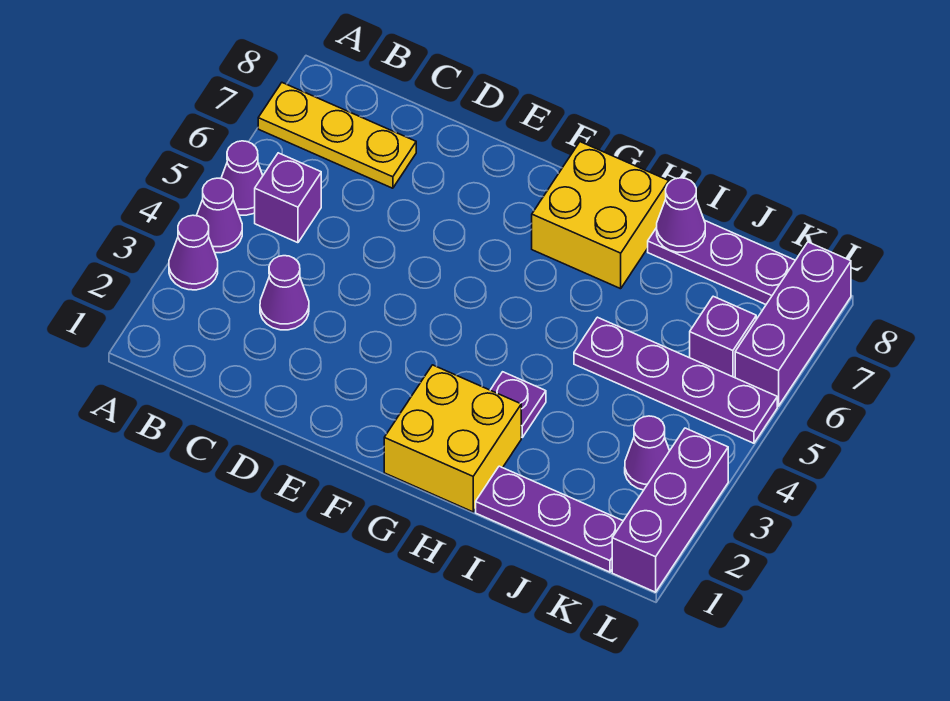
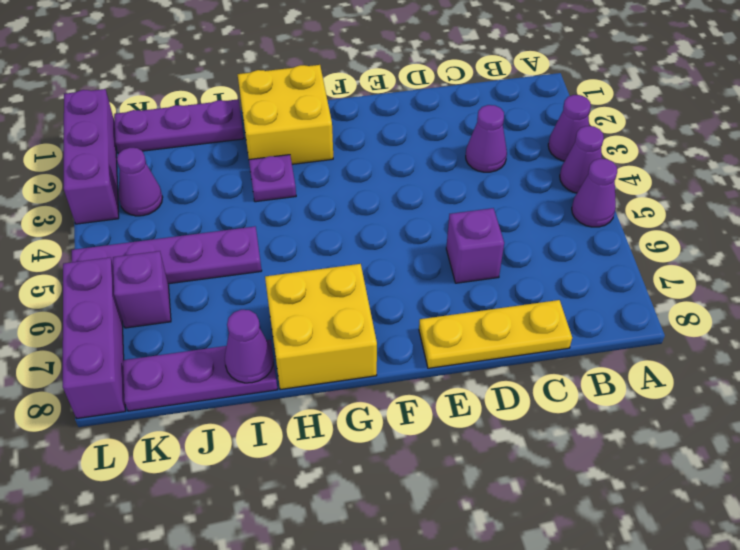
yellow 1x3 plate [258,83,416,188] -> yellow 1x3 plate moved to [419,300,572,368]
purple 1x1 brick [255,153,321,243] -> purple 1x1 brick moved to [446,208,504,283]

